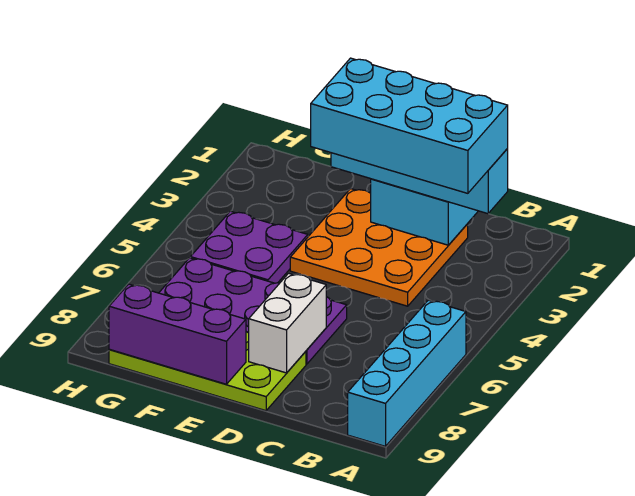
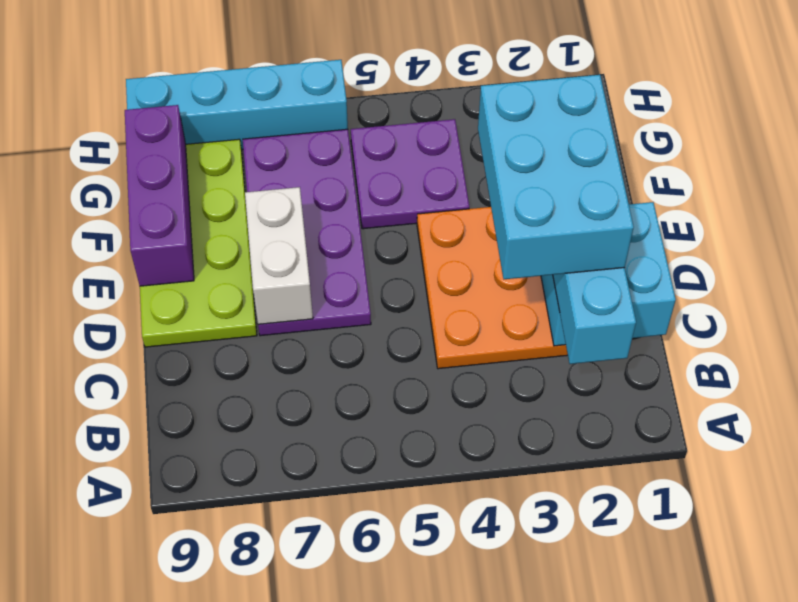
cyan 1x4 brick [348,300,466,446] -> cyan 1x4 brick moved to [126,60,348,149]
cyan 2x4 brick [311,58,508,193] -> cyan 2x3 brick [478,75,634,279]
white 1x2 brick [249,273,326,373] -> white 1x2 brick turned to [245,187,313,324]

